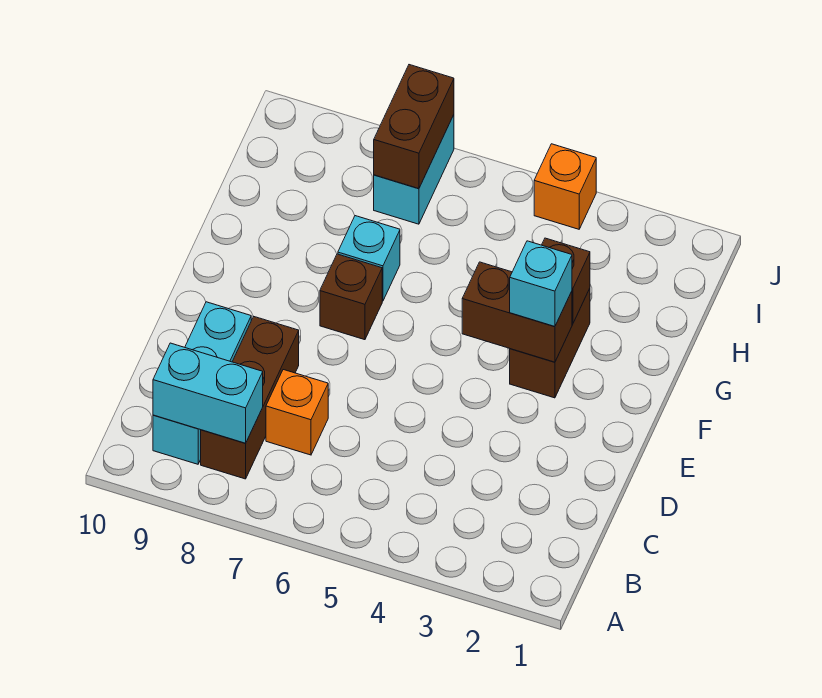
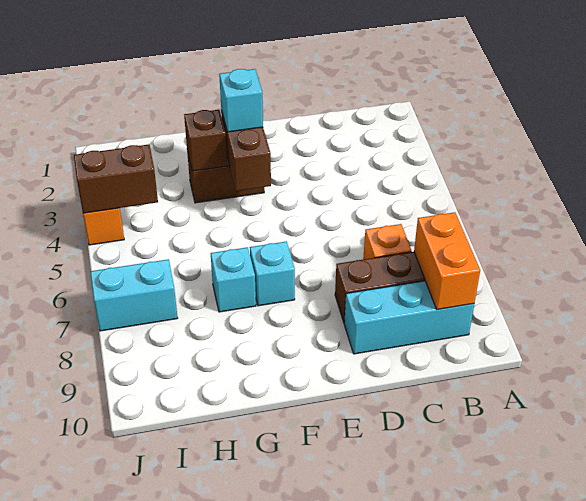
cyan 1x2 brick [153,343,263,443] -> orange 1x2 brick [414,212,480,309]
brown 1x1 brick [320,254,382,340] -> cyan 1x1 brick [250,241,295,306]
brown 1x2 brick [374,65,454,189] -> brown 1x2 brick moved to [74,145,158,213]

